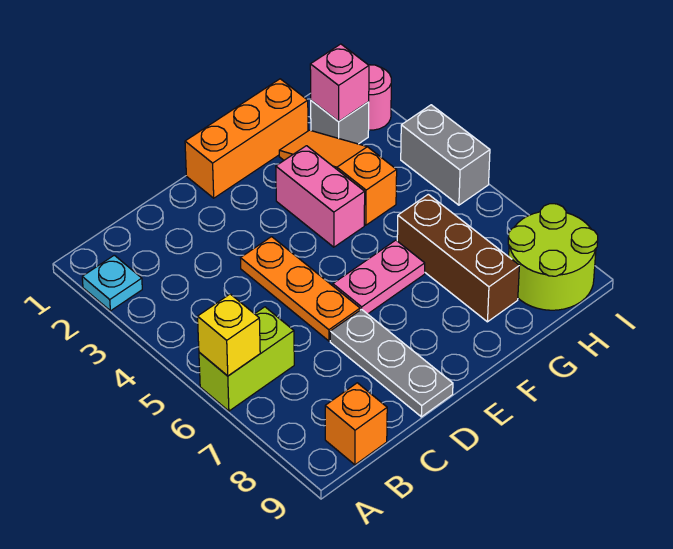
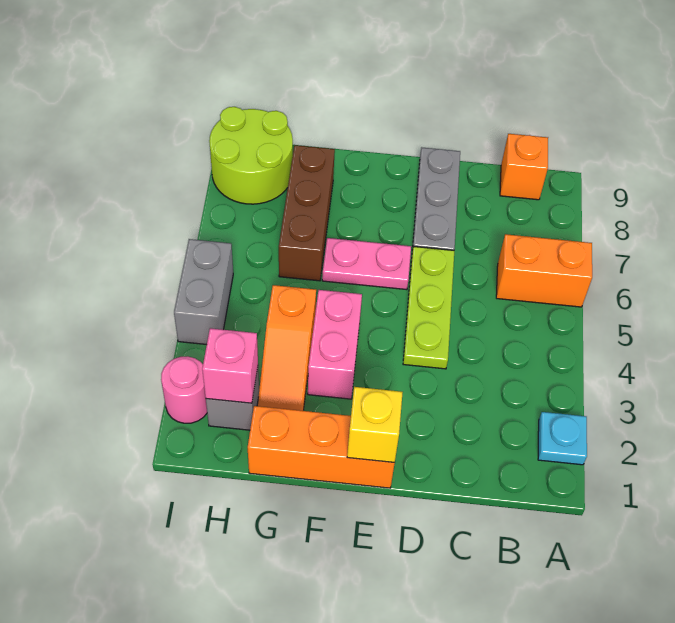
lime 1x2 brick [199,307,294,411] -> orange 1x2 brick [496,234,592,307]
yellow 1x1 brick [198,294,260,376] -> yellow 1x1 brick moved to [347,387,403,462]
orange 1x3 plate [241,237,360,341] -> lime 1x3 plate [403,246,454,369]

